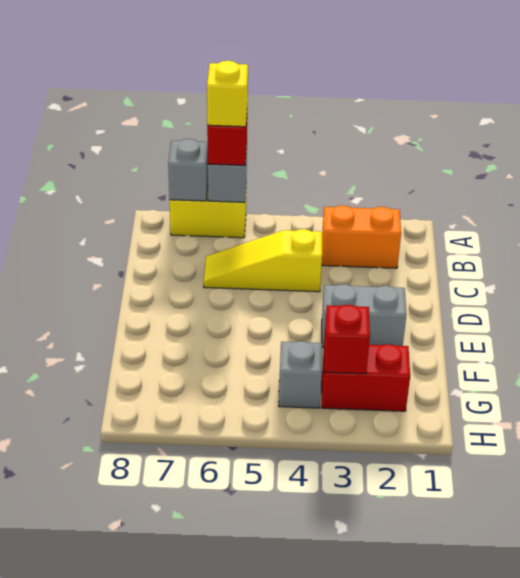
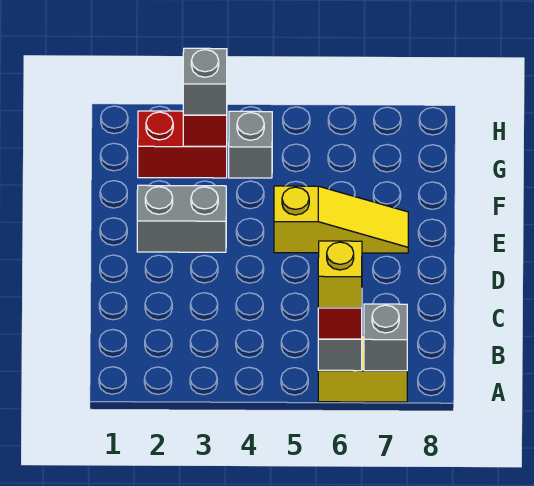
orange 1x2 brick [322,205,401,268] -> none
yellow 1x3 slope [204,229,322,292] -> yellow 1x3 slope moved to [274,186,408,253]
none -> grey 1x1 brick [183,48,227,115]

